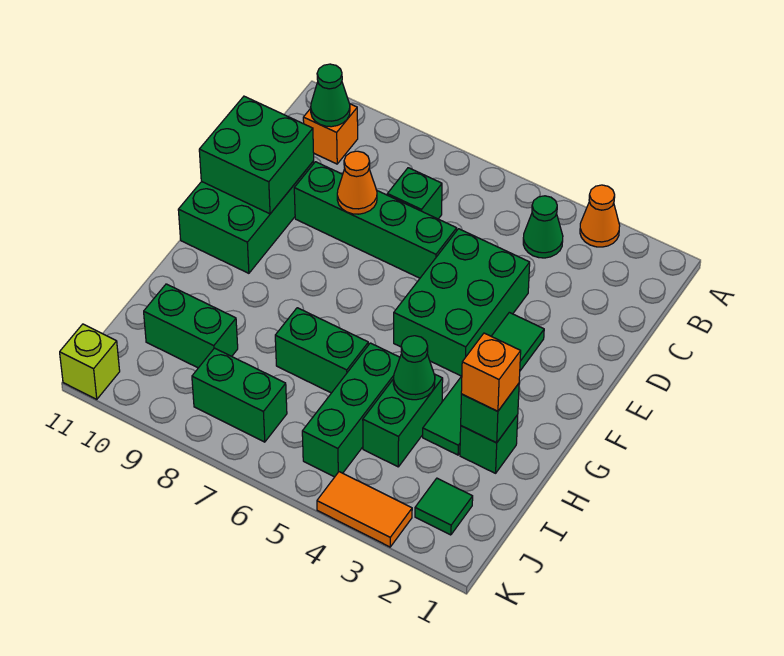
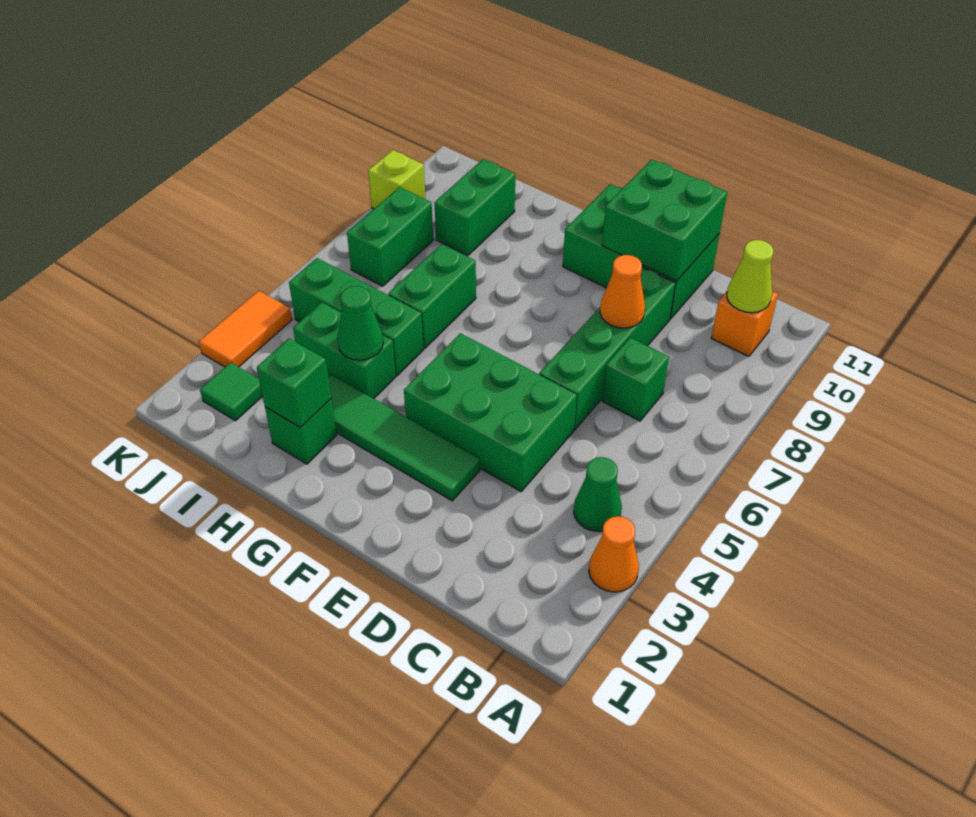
green 1x1 cone [310,64,350,127] -> lime 1x1 cone [727,240,773,313]
orange 1x1 brick [461,333,521,411] -> none
lime 1x1 brick [60,324,120,399] -> lime 1x1 brick moved to [368,150,425,209]

